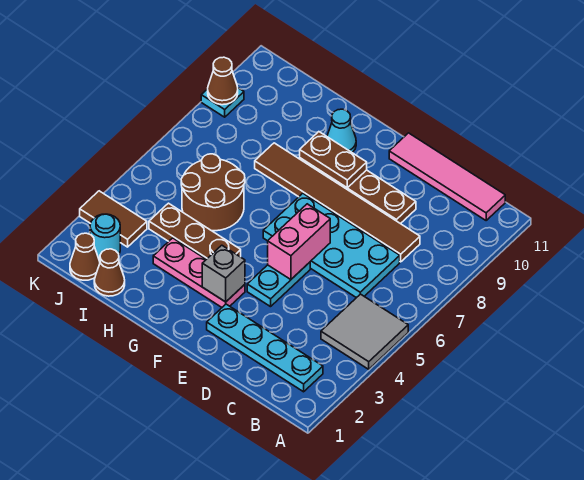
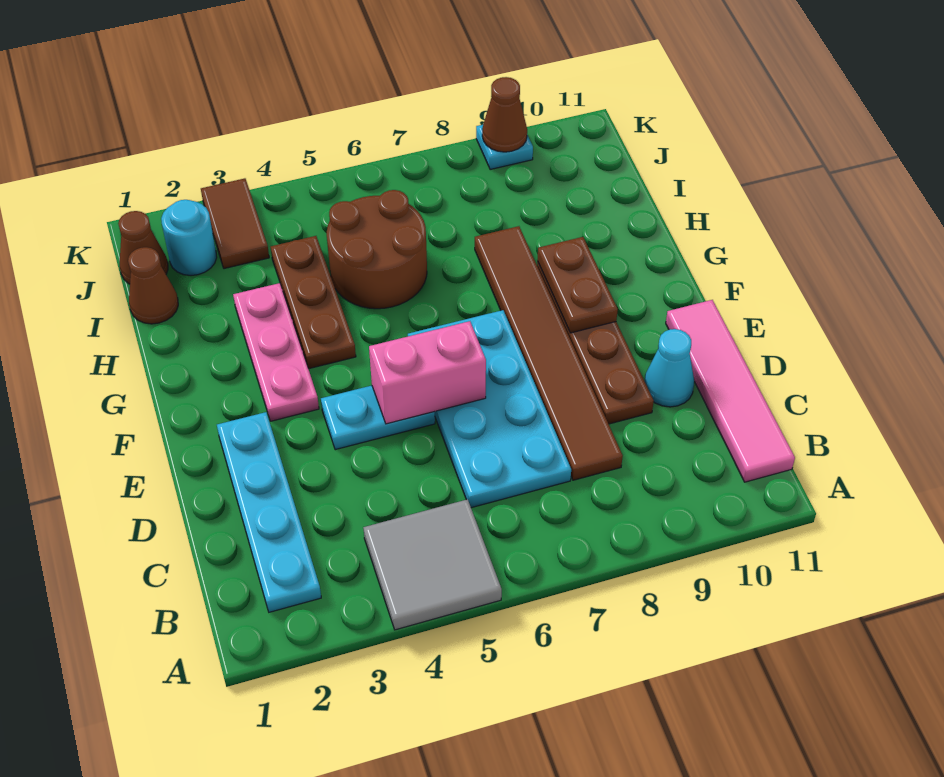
grey 1x1 brick [202,245,245,302] -> none
cyan 1x1 cone [327,109,356,152] -> cyan 1x1 cone moved to [644,329,694,407]

